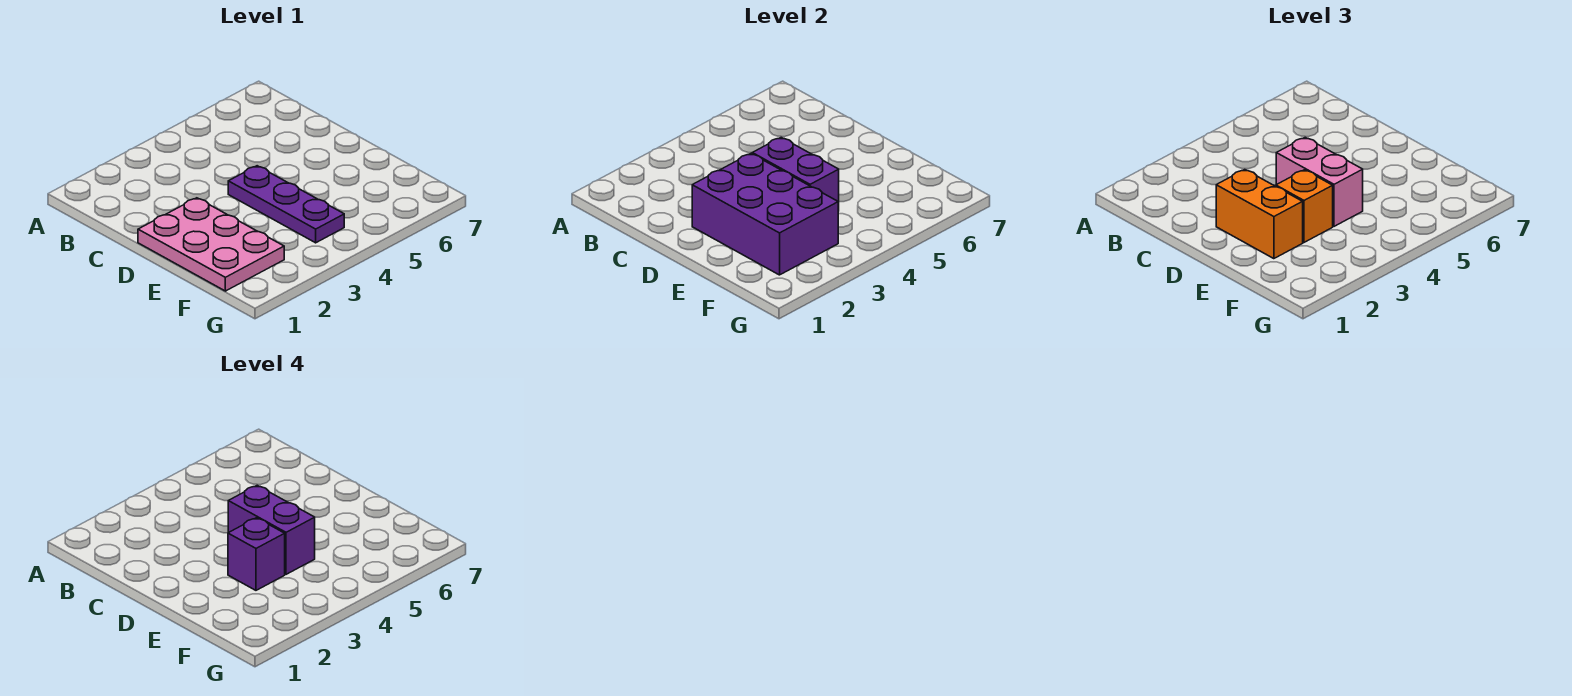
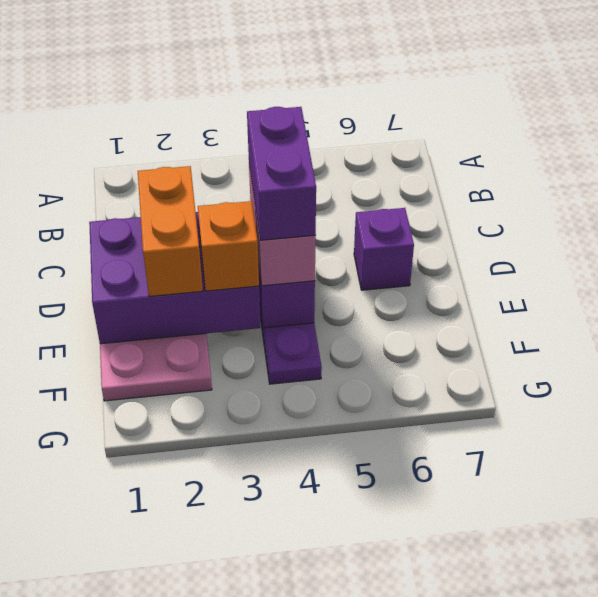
purple 2x3 brick [692,154,838,275] -> purple 2x3 brick turned to [89,212,261,344]
purple 1x1 brick [228,518,285,590] -> purple 1x1 brick moved to [354,208,414,290]

